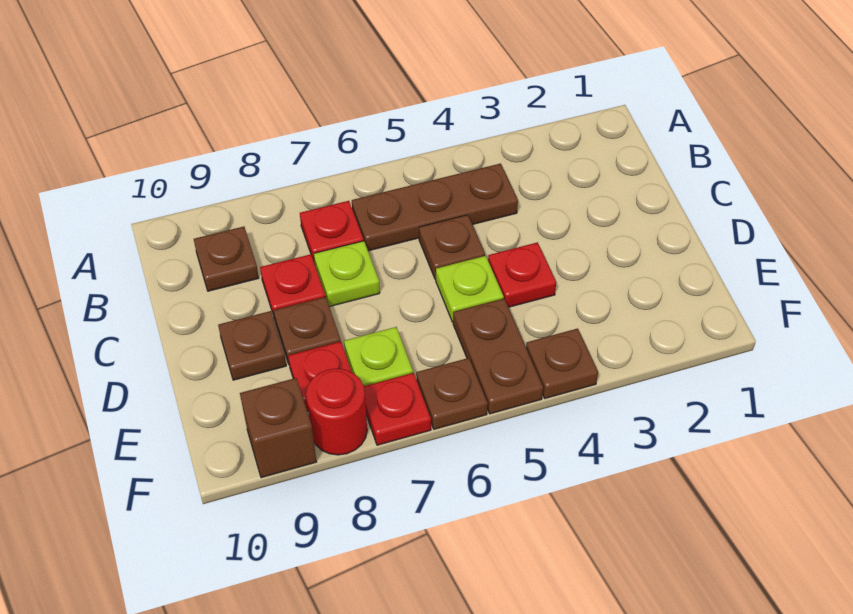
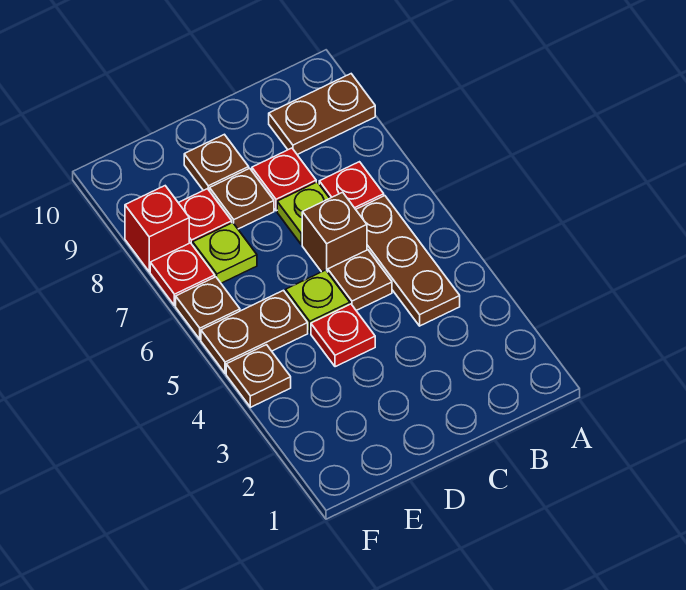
brown 1x1 plate [194,227,259,291] -> brown 1x2 plate [269,74,375,155]
red 1x1 round brick [306,368,367,455] -> red 1x1 brick [125,186,189,272]
brown 1x1 brick [240,378,316,478] -> brown 1x1 brick moved to [302,192,367,272]

